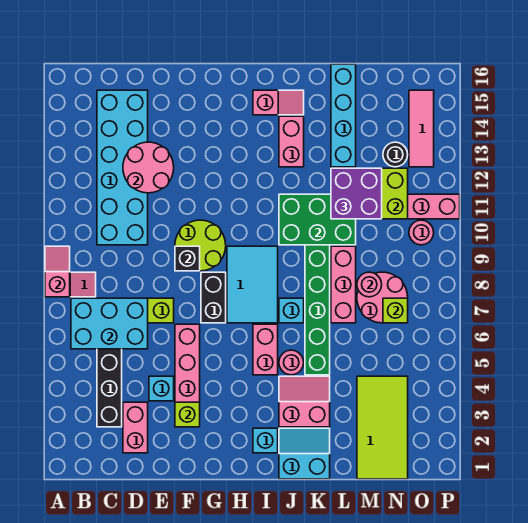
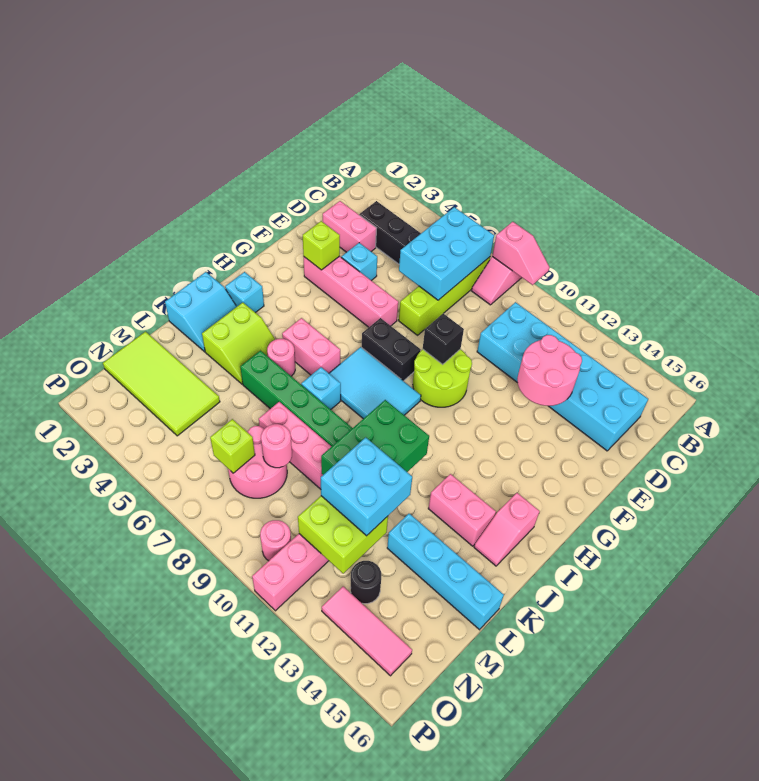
pink 2x2 slope [279,376,330,427] -> lime 2x2 slope [202,303,275,384]
purple 2x2 brick [331,168,382,219] -> cyan 2x2 brick [321,437,412,536]

